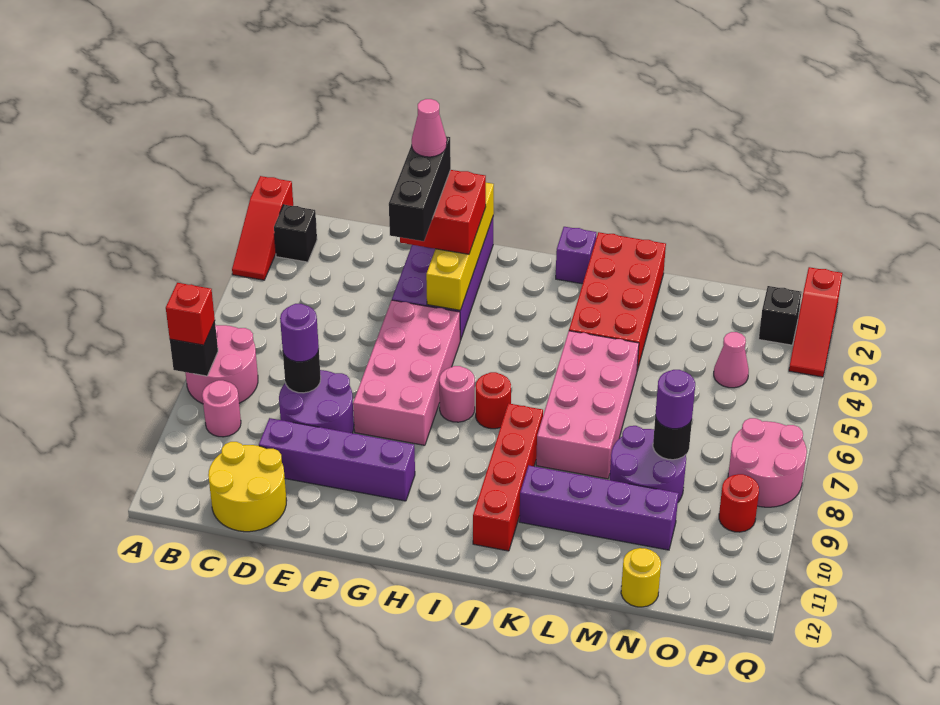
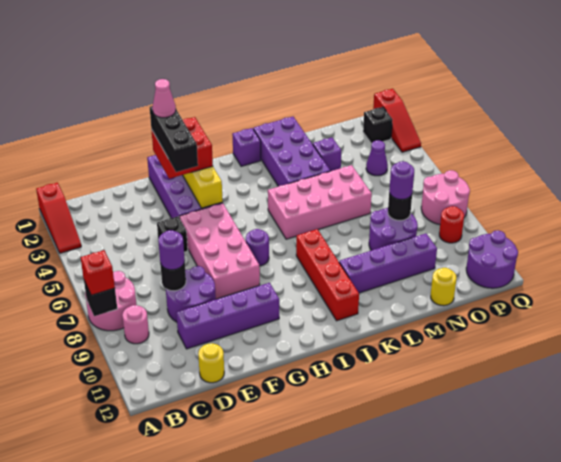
black 1x1 brick [274,205,317,262] -> black 1x1 brick moved to [157,216,188,252]
yellow 2x2 round brick [208,442,287,532] -> yellow 1x1 round brick [198,343,224,383]
pink 1x1 round brick [439,366,475,422] -> purple 1x1 round brick [246,229,269,266]
red 1x1 round brick [476,372,511,429] -> none
red 2x4 brick [569,232,666,370] -> purple 2x4 brick [253,117,330,186]
pink 2x4 brick [536,331,639,479] -> pink 2x4 brick turned to [268,165,372,239]
none -> purple 1x1 brick [313,138,342,171]
pink 1x1 cone [714,332,749,388] -> purple 1x1 cone [366,140,388,176]
none -> purple 2x2 round brick [466,230,518,288]

